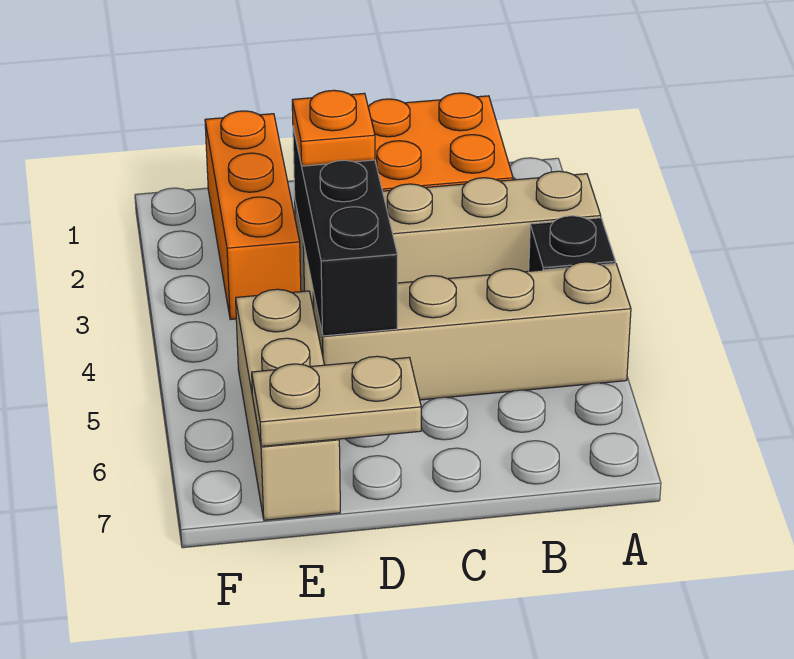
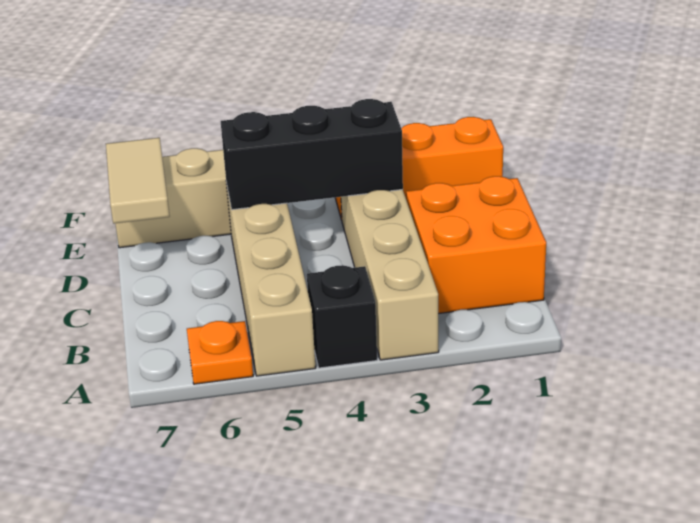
orange 1x1 plate [292,90,375,166] -> orange 1x1 plate moved to [187,321,253,384]
tan 1x2 plate [252,356,421,446] -> tan 1x2 tile [106,138,170,224]

